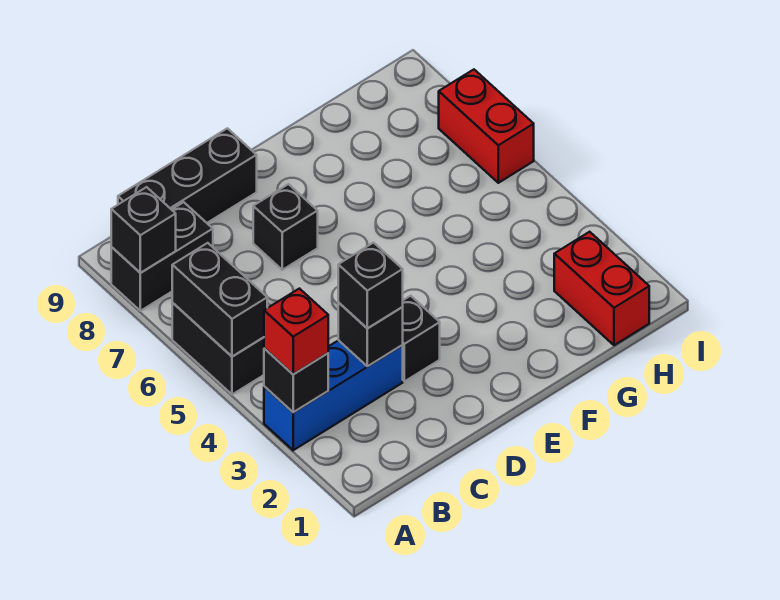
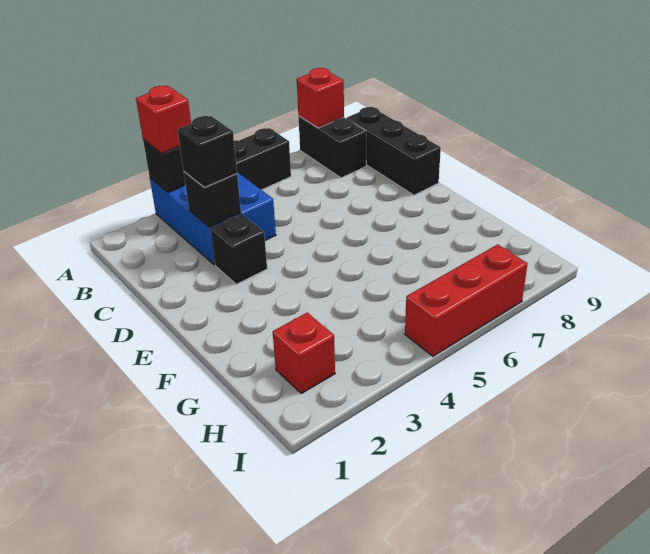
blue 1x3 brick [264,340,403,450] -> blue 2x3 brick [150,172,276,265]
black 1x2 brick [172,243,267,357] -> none
black 1x1 brick [111,187,176,273] -> red 1x1 brick [297,68,344,128]
black 1x1 brick [253,184,318,270] -> none
red 1x2 brick [554,232,649,345] -> red 1x1 brick [273,313,335,393]
red 1x2 brick [439,70,534,183] -> red 1x3 brick [405,244,527,356]

